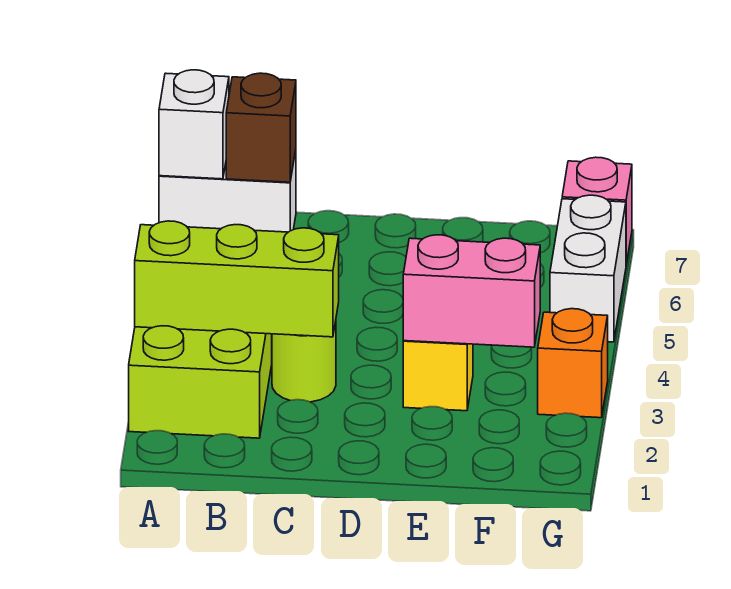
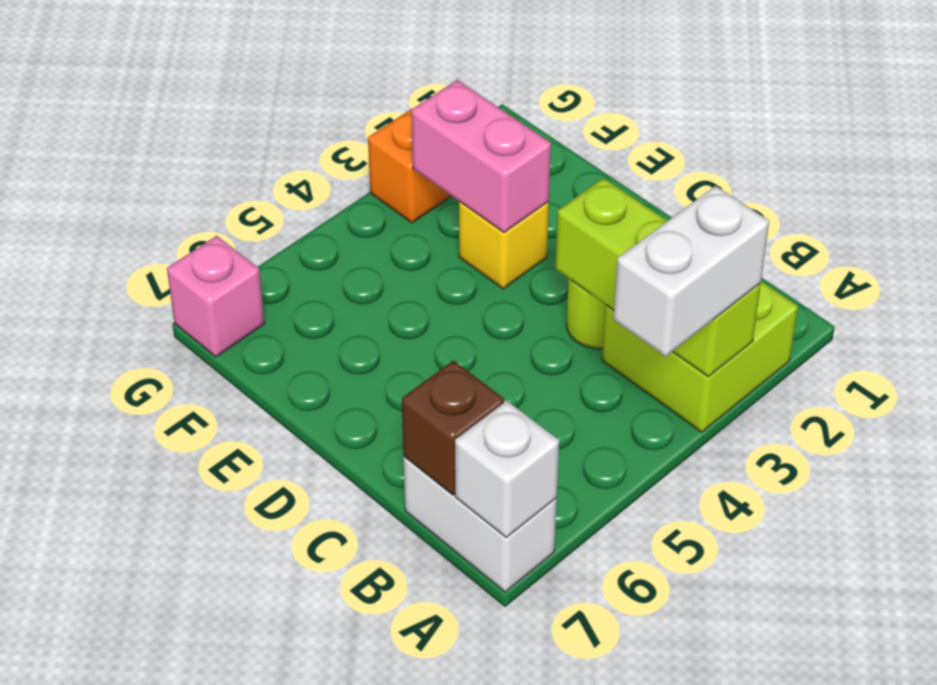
white 1x2 brick [550,195,626,342] -> white 1x2 brick moved to [613,186,769,356]

